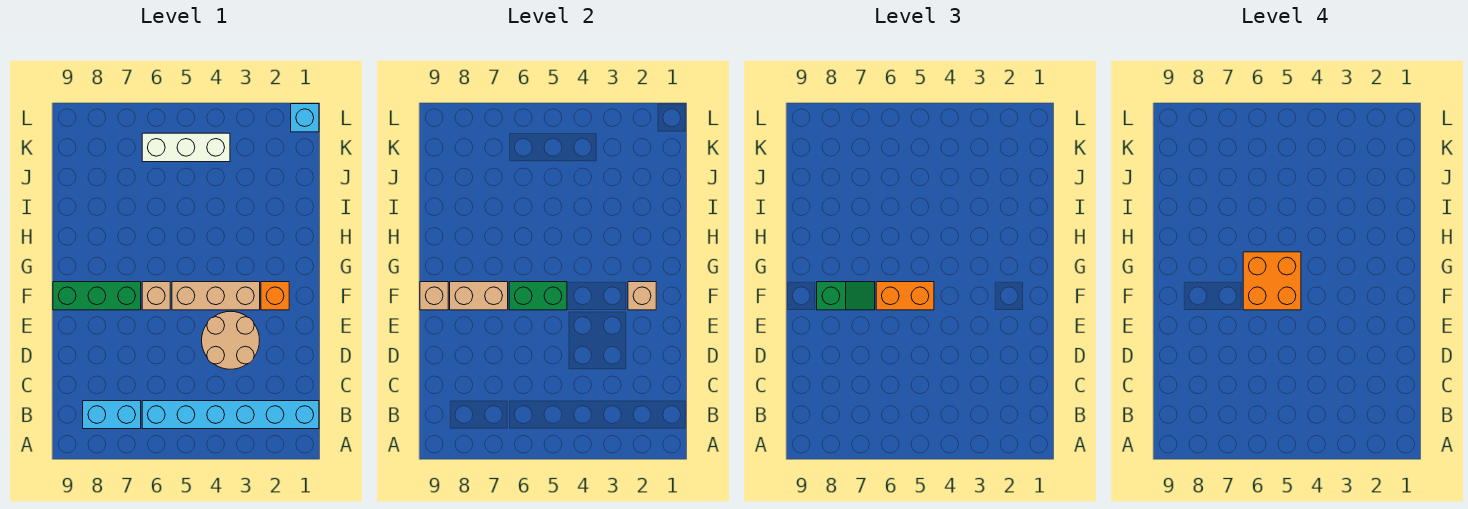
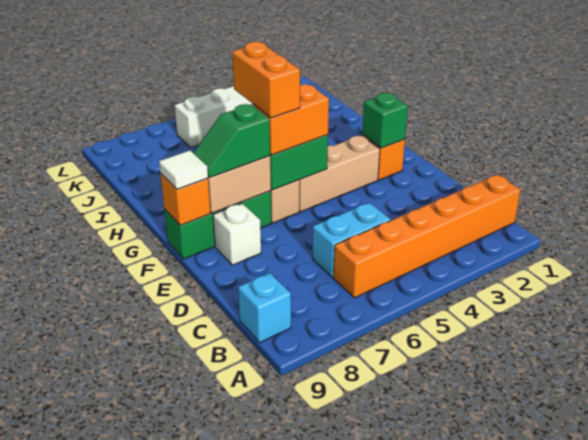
cyan 1x6 brick [142,401,319,429] -> orange 1x6 brick [334,175,521,298]
cyan 1x2 brick [83,401,141,429] -> cyan 1x2 brick moved to [313,203,391,278]
tan 2x2 round brick [202,311,260,369] -> none
none -> white 1x1 brick [213,203,261,265]
tan 1x1 brick [628,282,656,310] -> green 1x1 brick [362,93,408,148]
orange 2x2 brick [1243,252,1301,310] -> orange 1x2 brick [232,42,300,118]
green 1x2 slope [817,282,875,310] -> green 1x2 slope turned to [194,104,270,177]
tan 1x1 brick [420,282,448,310] -> orange 1x1 brick [161,174,211,225]
none -> white 1x1 tile [159,150,208,189]
cyan 1x1 brick [291,104,319,132] -> cyan 1x1 brick moved to [238,273,291,342]

